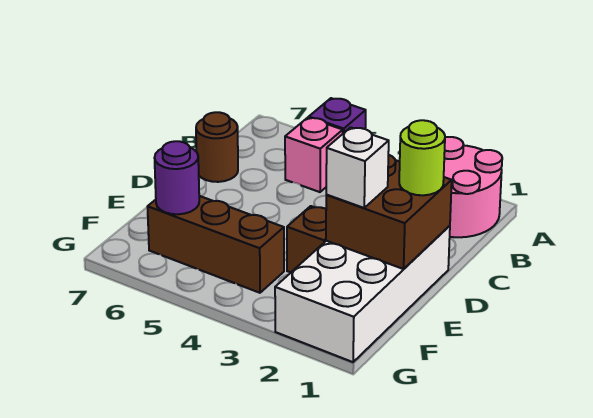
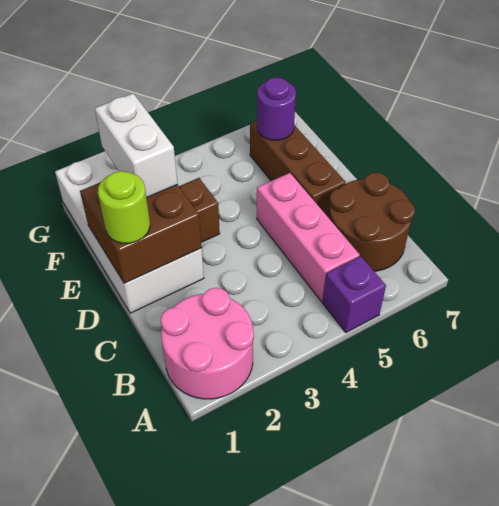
pink 1x1 brick [285,118,343,192] -> pink 1x3 brick [257,173,360,302]
brown 1x1 round brick [196,112,238,182] -> brown 2x2 round brick [329,172,415,271]
white 1x1 brick [326,127,389,208] -> white 1x2 brick [95,93,178,198]
brown 1x3 brick [147,196,284,293] -> brown 1x3 brick turned to [250,121,346,218]

